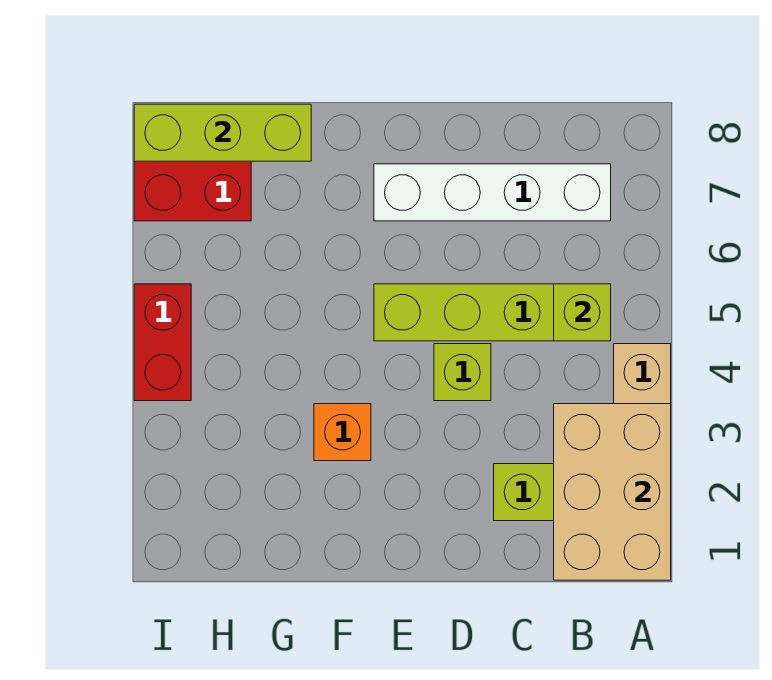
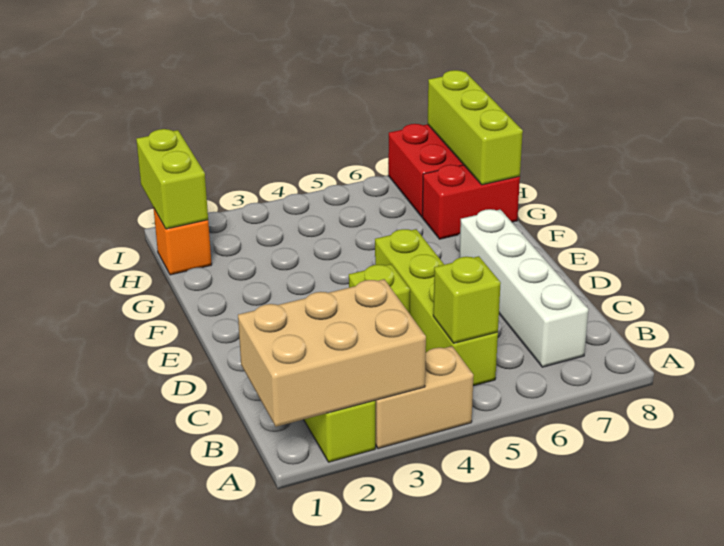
orange 1x1 brick [314,404,371,461] -> orange 1x1 brick moved to [154,209,212,275]
none -> lime 1x2 brick [136,129,208,229]
red 1x2 brick [134,284,191,401] -> red 1x2 brick moved to [422,165,520,239]

